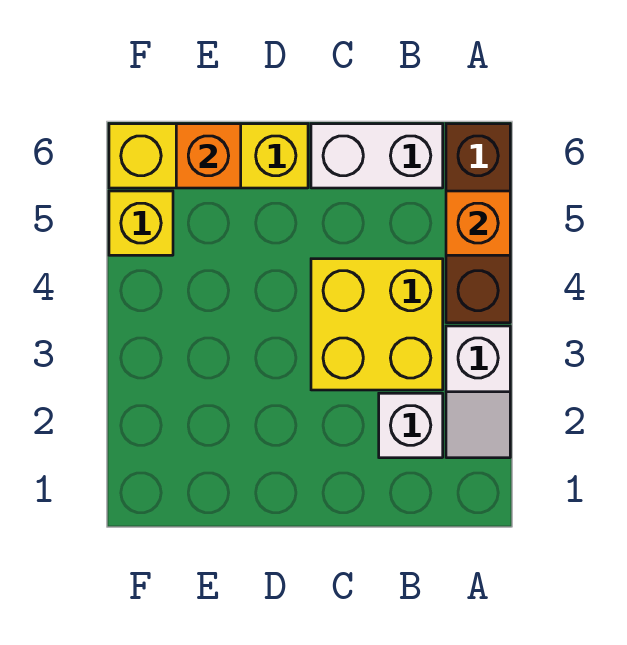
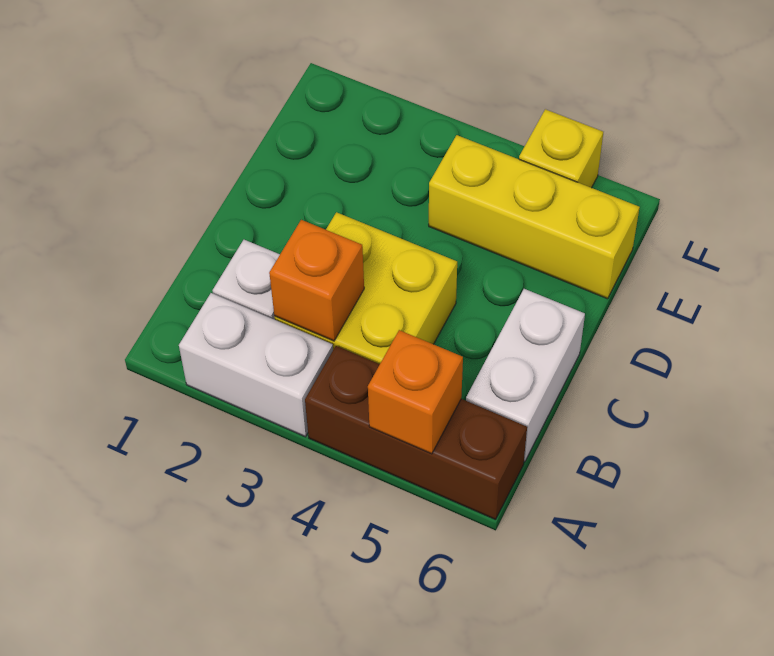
white 1x2 slope [446,326,510,458] -> white 1x2 brick [179,293,333,437]
yellow 1x3 brick [109,124,308,188] -> yellow 1x3 brick turned to [429,135,640,299]
orange 1x1 brick [176,124,241,188] -> orange 1x1 brick moved to [269,220,364,341]

